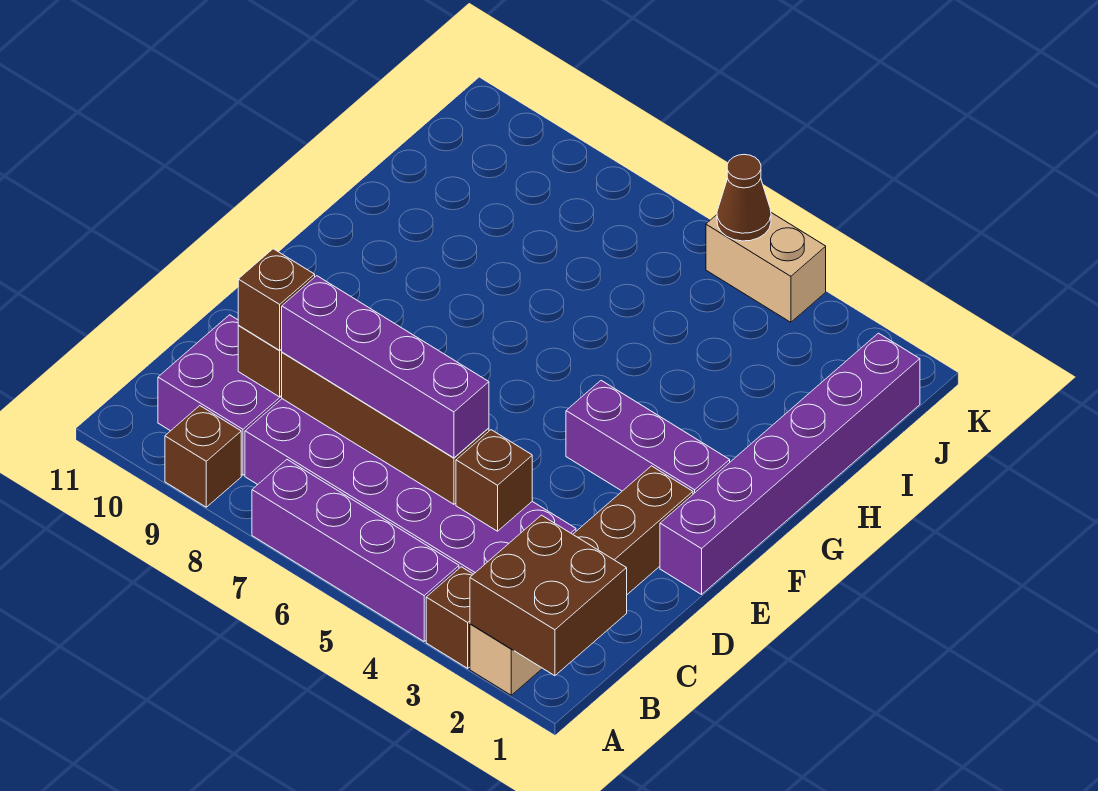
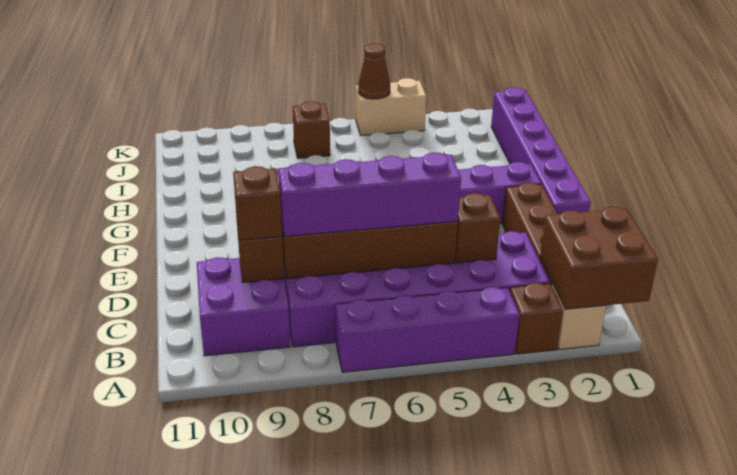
brown 1x1 brick [165,406,241,507] -> brown 1x1 brick moved to [293,101,330,158]

